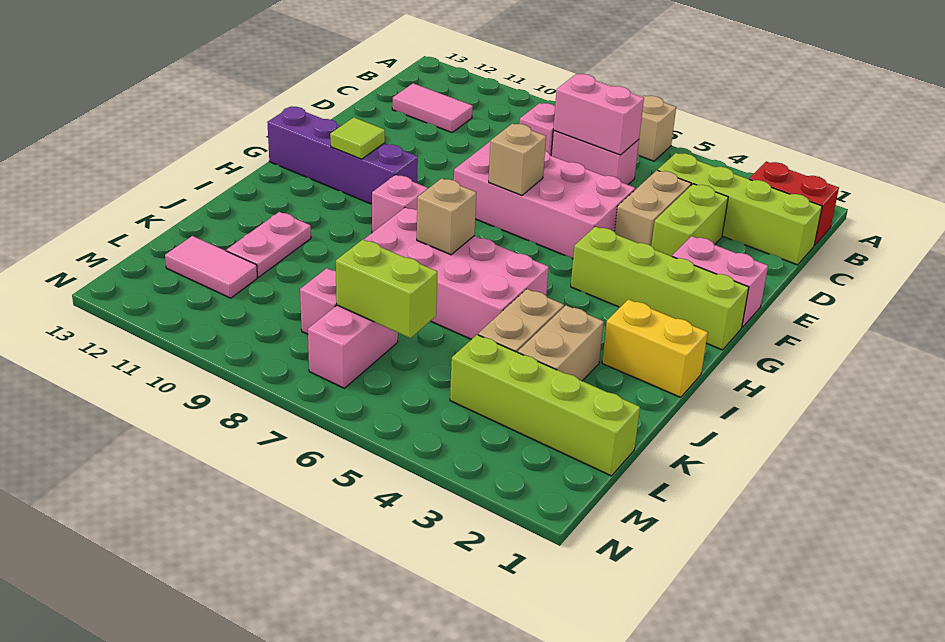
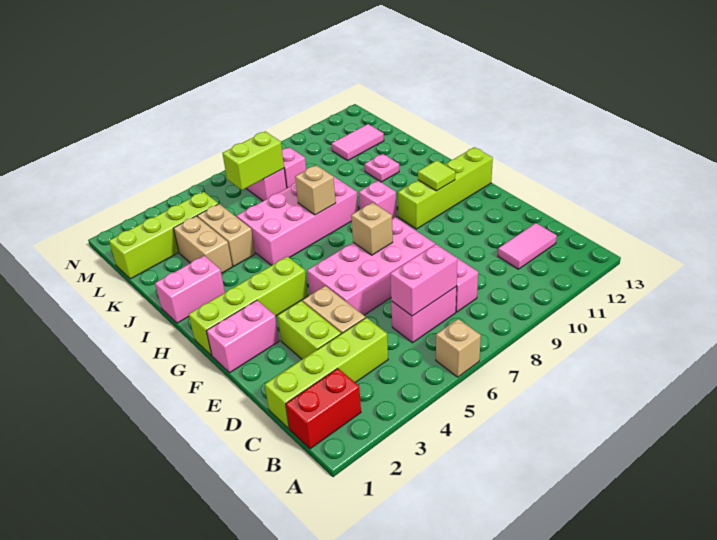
purple 1x4 brick [267,106,418,204] -> lime 1x4 brick [398,147,493,229]
yellow 1x2 brick [602,299,708,397] -> pink 1x2 brick [155,256,225,323]
pink 1x2 plate [226,212,311,277] -> pink 1x1 plate [365,154,399,182]

